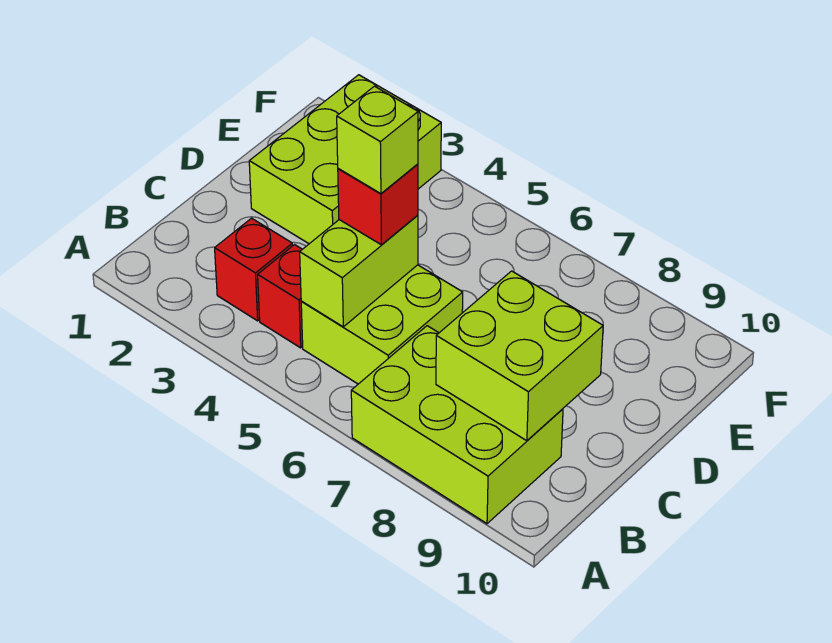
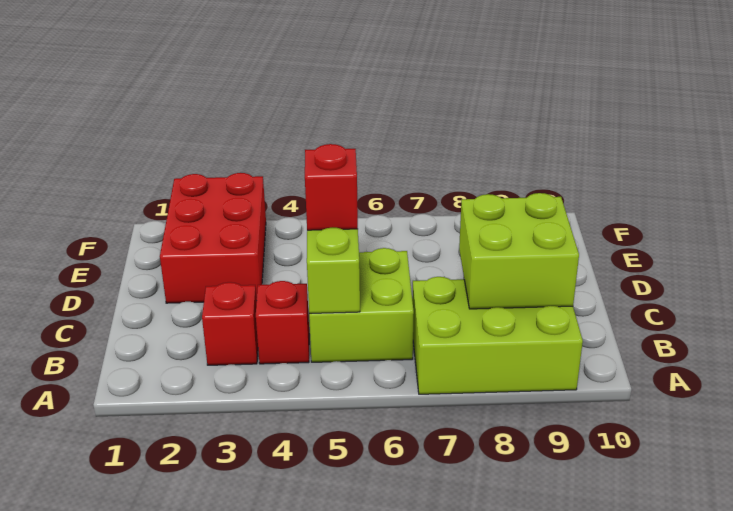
lime 1x1 brick [337,86,418,194] -> none
lime 2x3 brick [249,75,441,244] -> red 2x3 brick [160,173,266,303]

